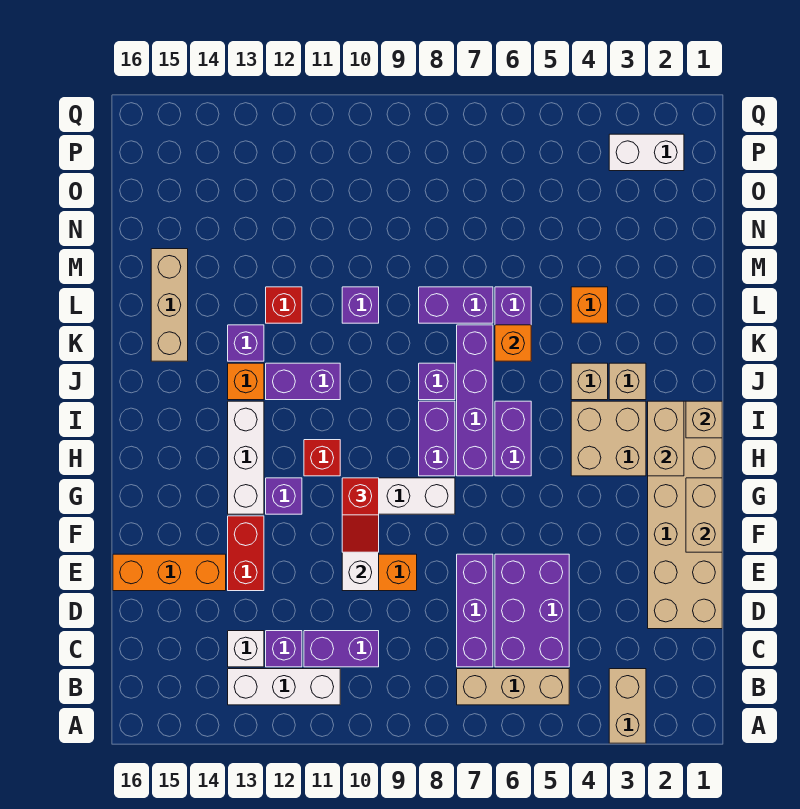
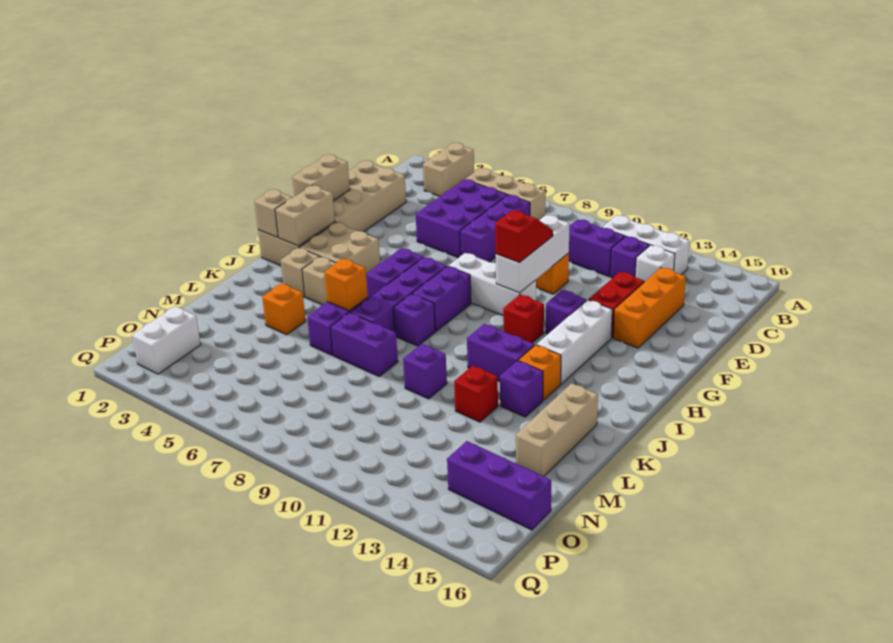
orange 1x3 brick [113,554,226,591] -> orange 1x3 brick turned to [613,268,686,348]
none -> purple 1x3 brick [447,441,551,530]
white 1x2 brick [609,134,684,171] -> white 1x2 brick turned to [132,306,201,374]

